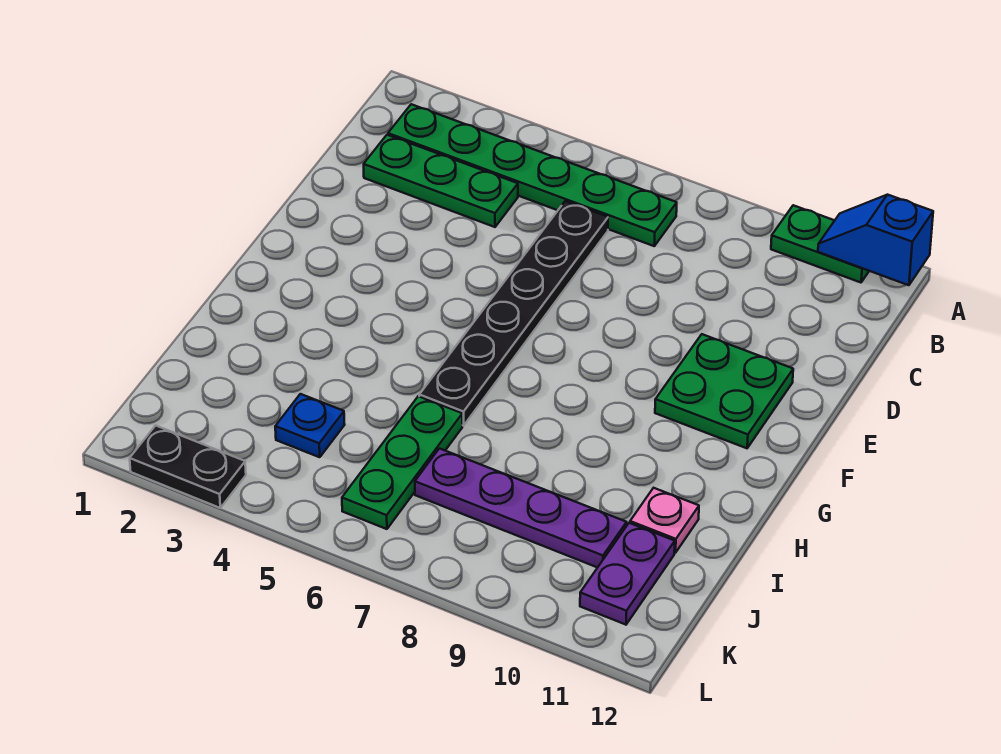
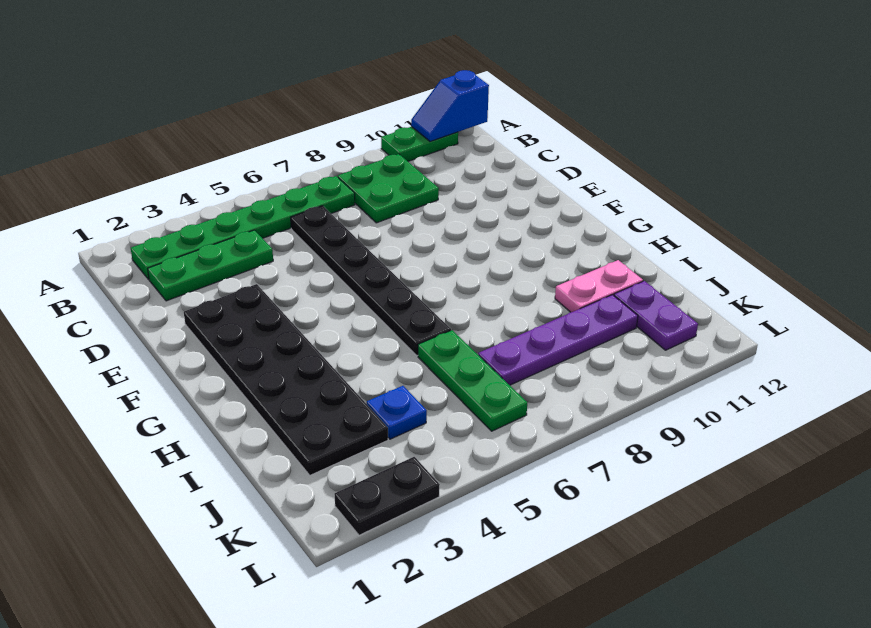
none -> black 2x6 plate [184,284,388,475]
green 2x2 plate [655,334,793,448] -> green 2x2 plate moved to [338,154,439,223]
pink 1x1 plate [630,488,699,553] -> pink 1x2 plate [555,260,643,312]

